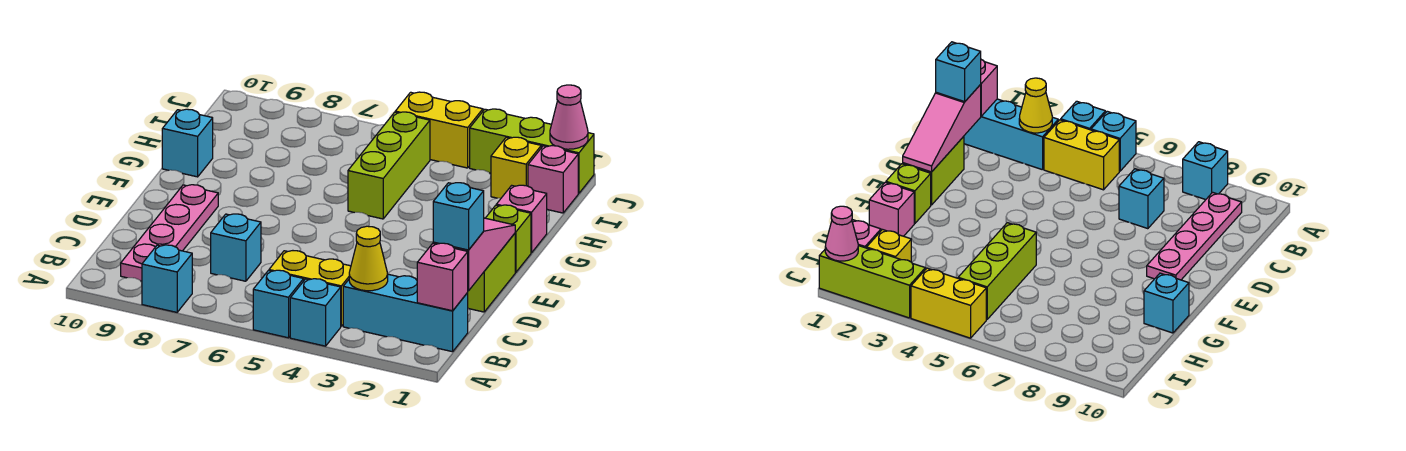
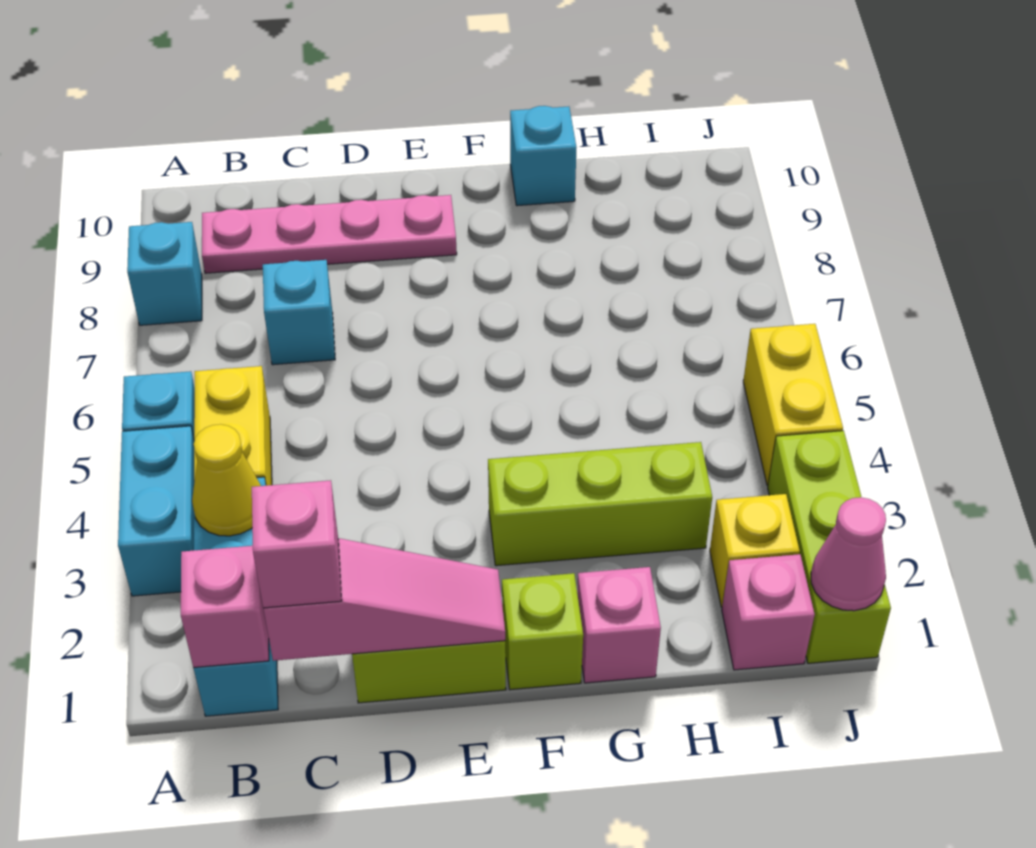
cyan 1x1 brick [290,279,341,346] -> cyan 1x2 brick [118,426,195,596]
cyan 1x1 brick [433,183,484,250] -> pink 1x1 brick [252,480,342,608]
lime 1x3 brick [348,112,430,219] -> lime 1x3 brick moved to [488,442,712,566]

